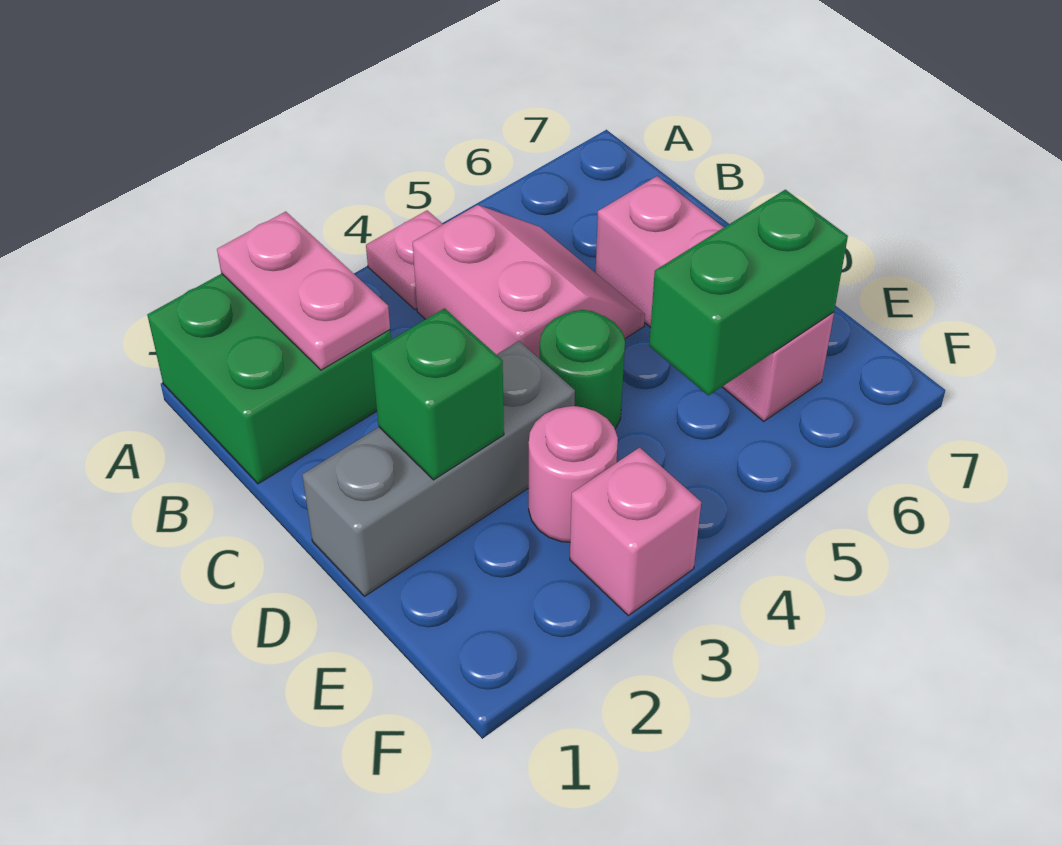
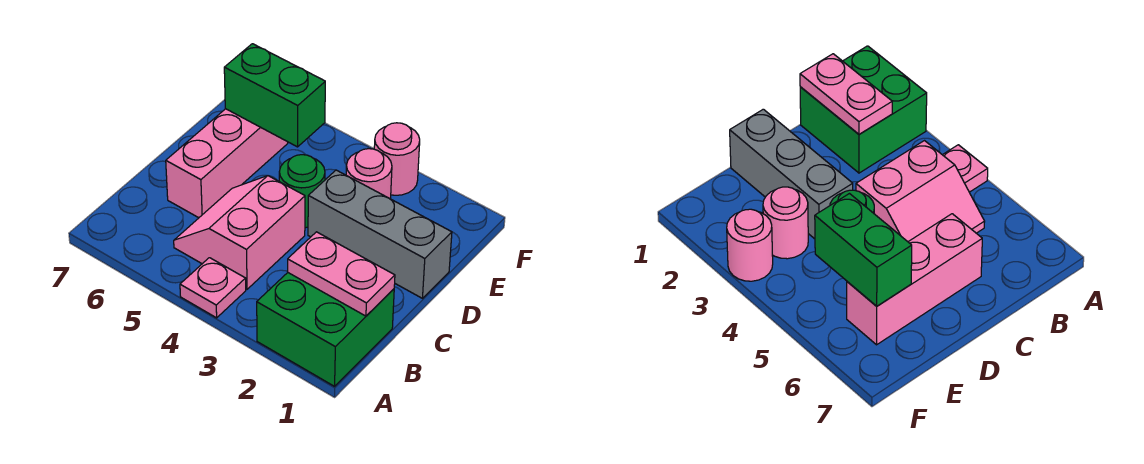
pink 1x2 plate [217,212,390,370] -> pink 1x2 plate turned to [288,232,395,316]
green 1x1 brick [371,308,504,480] -> none
pink 1x1 brick [570,448,701,615] -> pink 1x1 round brick [374,123,420,195]

